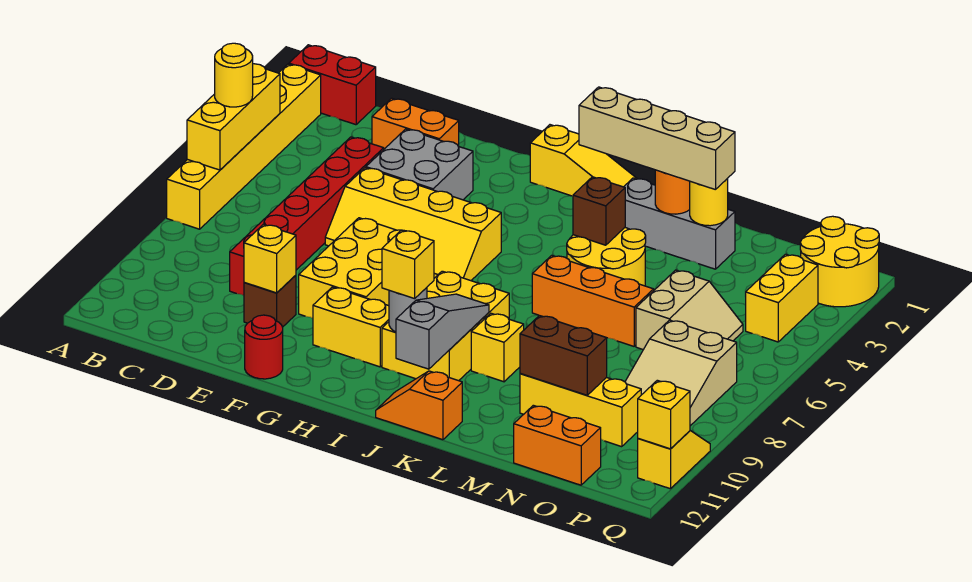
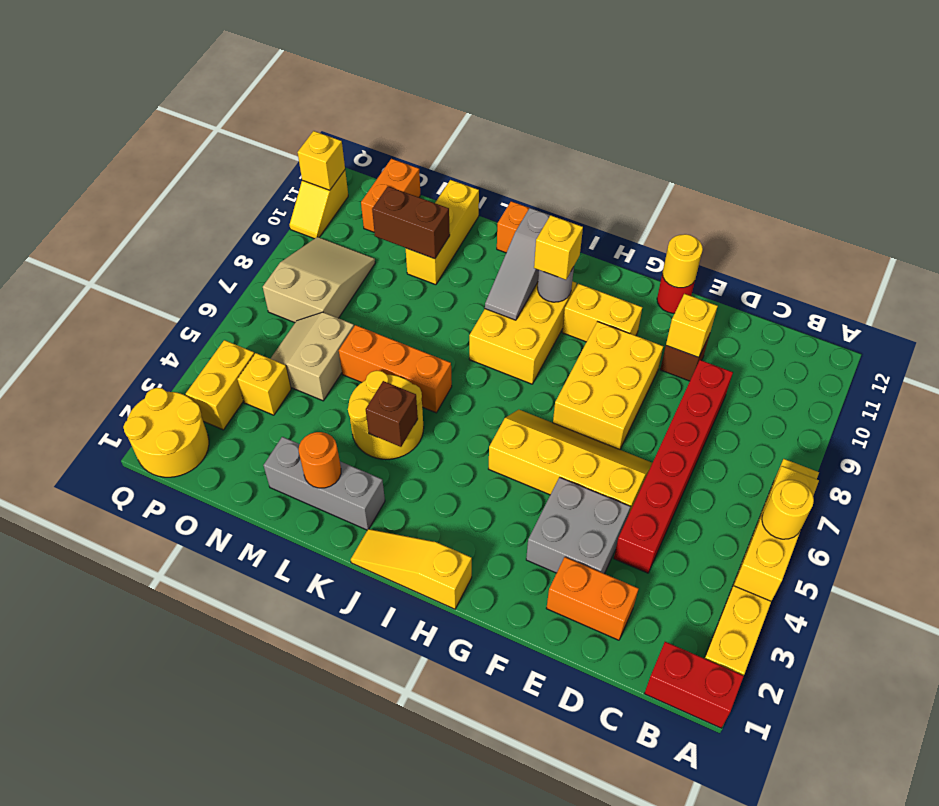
tan 1x4 brick [579,87,735,190] -> none
yellow 1x1 brick [471,313,524,382] -> yellow 1x1 brick moved to [237,353,291,415]
yellow 1x1 round brick [690,178,728,226] -> yellow 1x1 round brick moved to [662,234,703,288]
yellow 1x3 brick [520,374,641,447] -> yellow 1x3 brick turned to [406,180,479,285]
orange 1x2 brick [514,405,601,485] -> orange 1x2 brick turned to [361,159,420,232]

